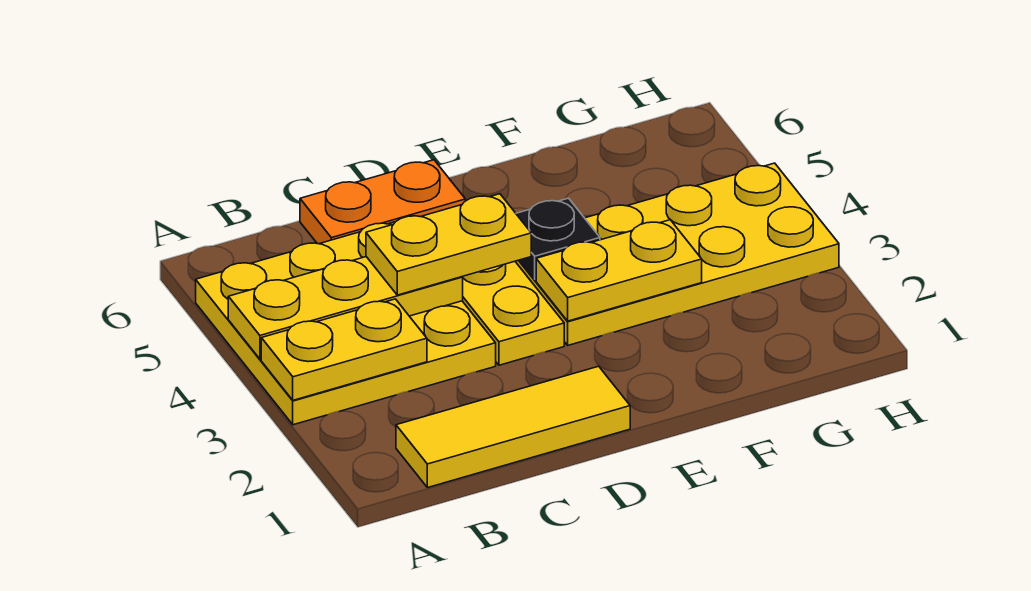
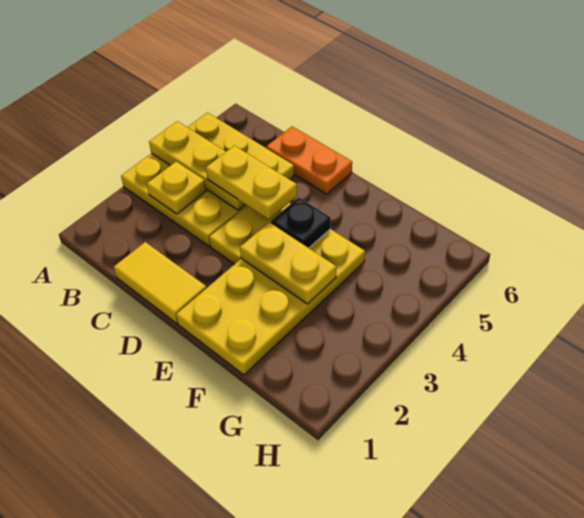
yellow 1x2 plate [261,299,427,400] -> yellow 1x1 plate [147,162,206,214]
yellow 1x3 tile [396,366,630,488] -> yellow 1x2 tile [114,242,206,323]
yellow 2x4 plate [515,163,839,345] -> yellow 2x4 plate turned to [176,229,365,375]

